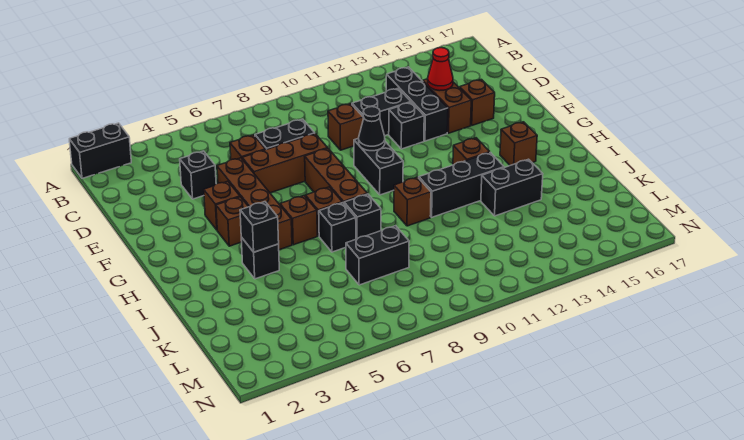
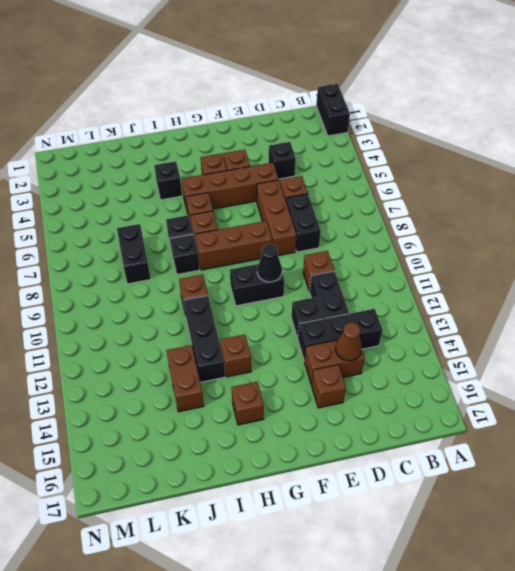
red 1x1 cone [428,48,453,91] -> brown 1x1 cone [335,323,362,361]
black 1x1 brick [240,202,279,252] -> none
black 1x2 brick [481,159,543,216] -> brown 1x2 brick [166,345,204,412]

